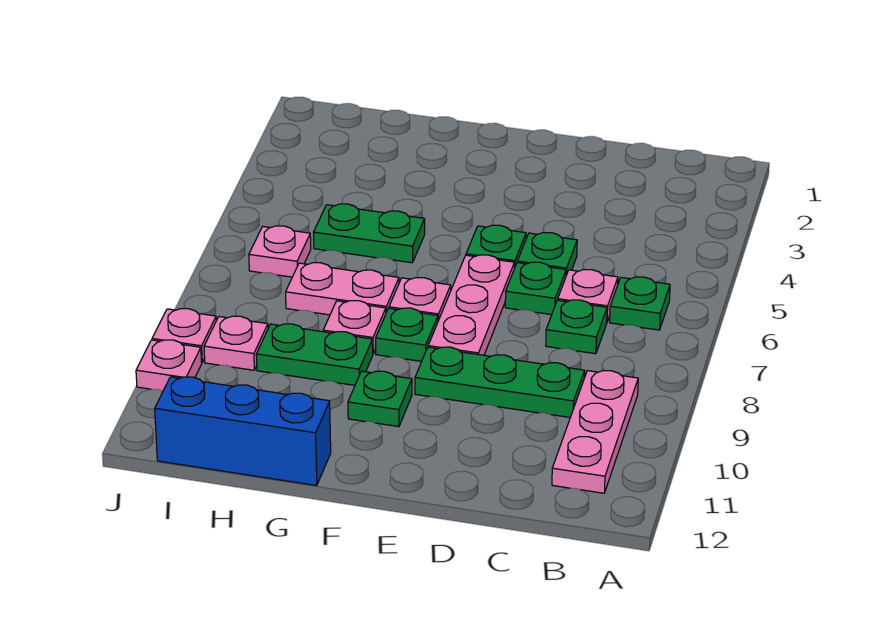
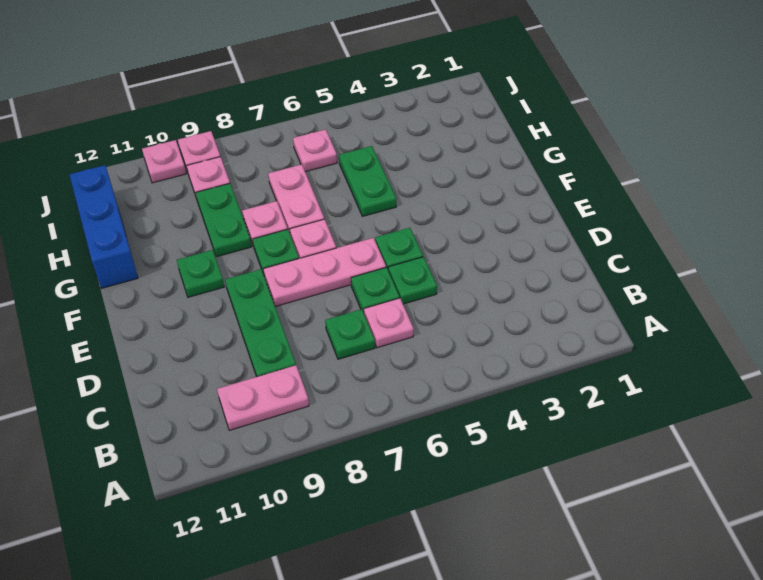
green 1x1 plate [610,277,670,330] -> none
pink 1x3 plate [552,371,638,493] -> pink 1x2 plate [217,365,309,430]

